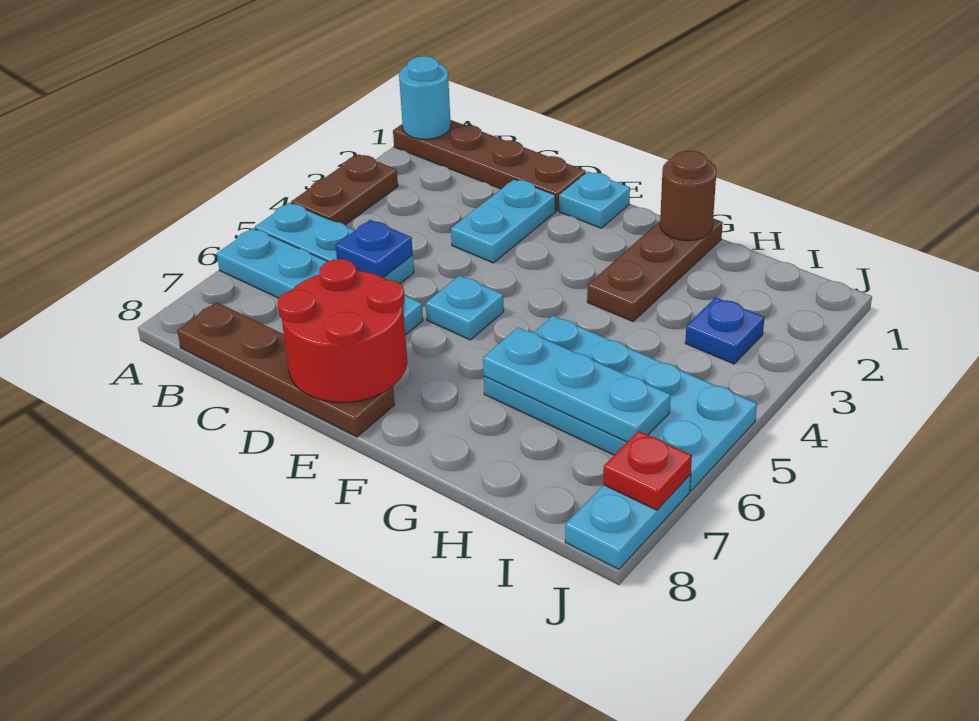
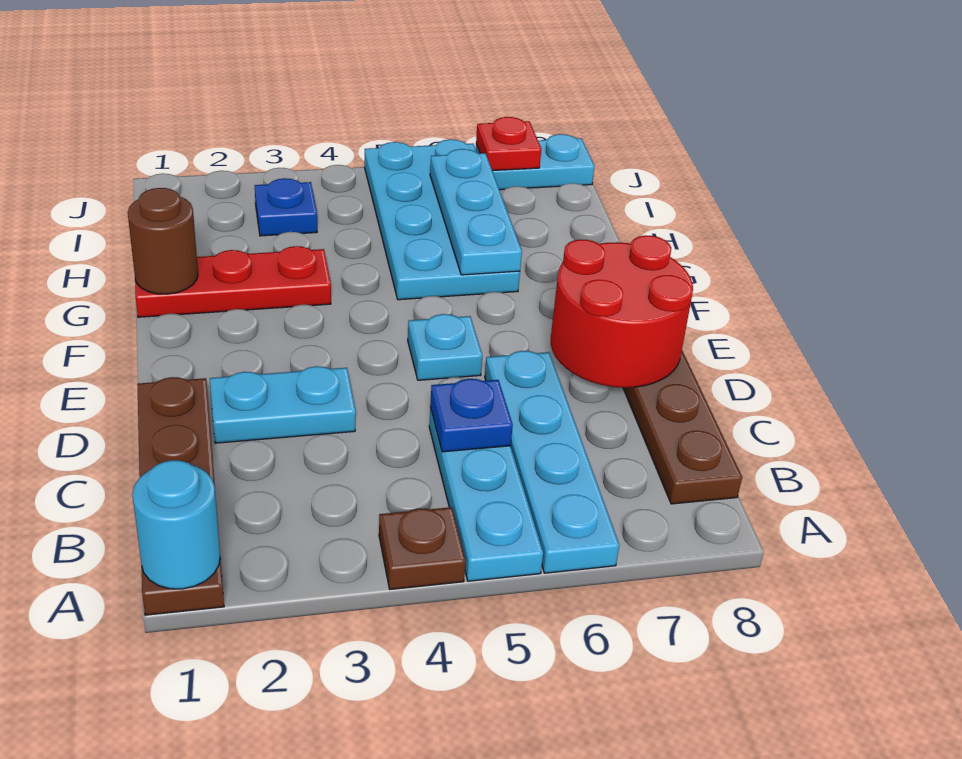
brown 1x2 plate [291,154,398,225] -> brown 1x1 plate [379,507,466,589]
cyan 1x1 plate [559,172,630,228] -> none
brown 1x3 plate [587,219,723,322] -> red 1x3 plate [135,246,331,317]

